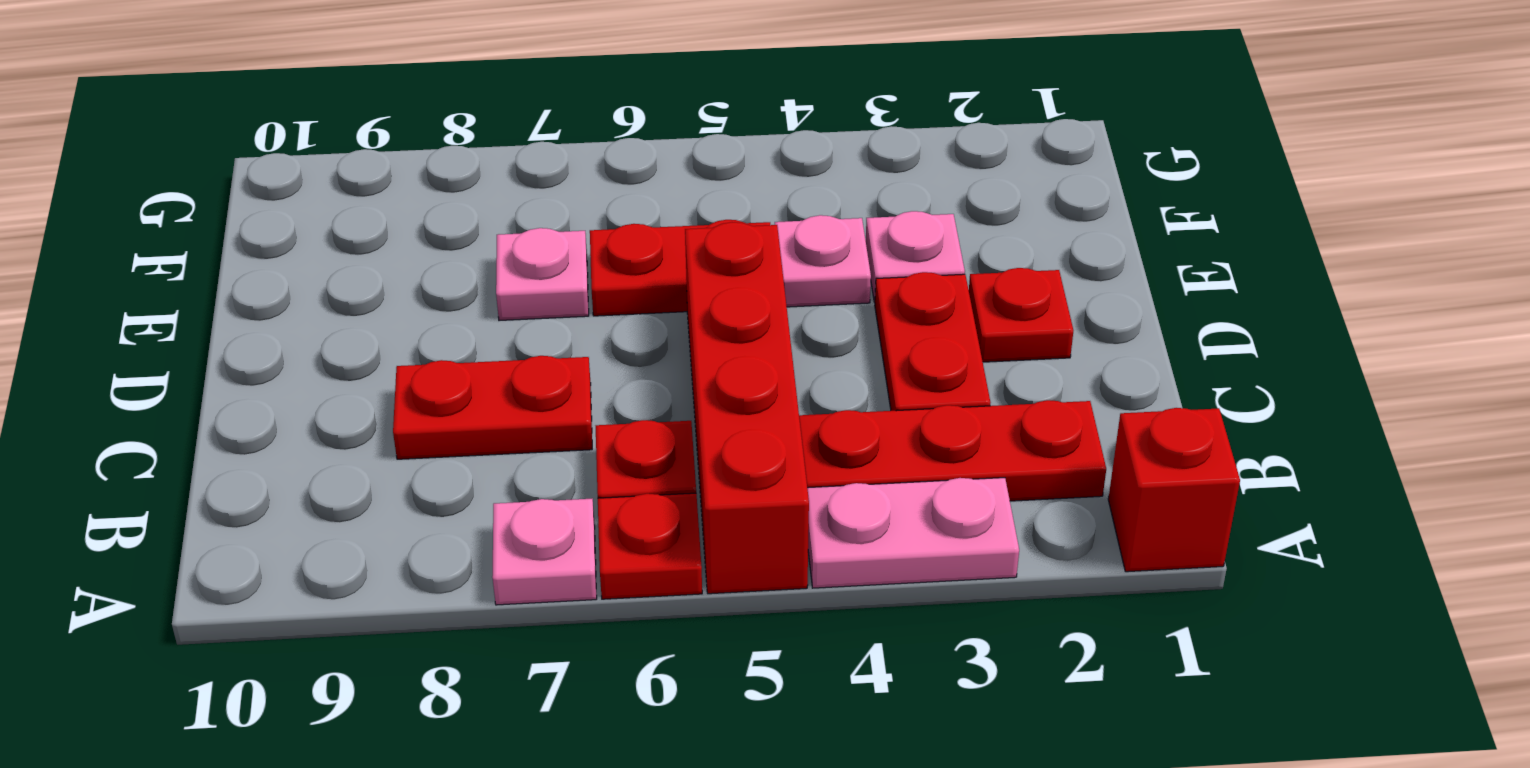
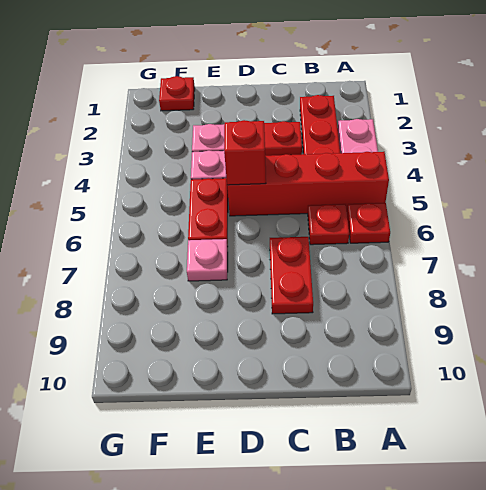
red 1x1 brick [1108,408,1240,572] -> red 1x1 brick moved to [224,120,266,185]
pink 1x1 plate [492,499,597,605] -> none
red 1x1 plate [969,268,1073,362] -> red 1x1 plate moved to [159,76,195,111]

